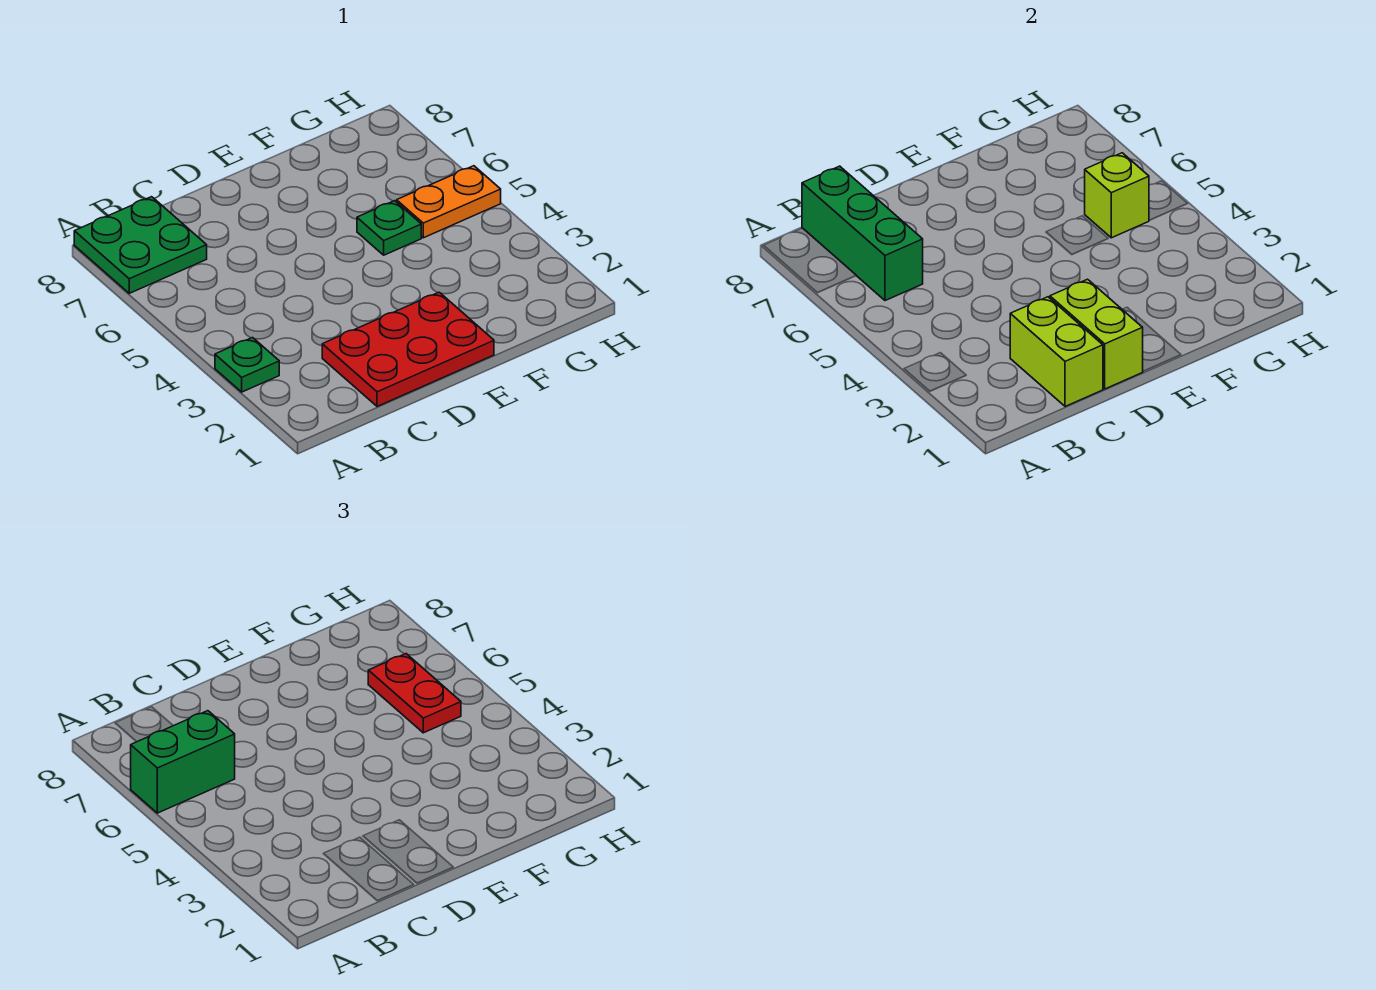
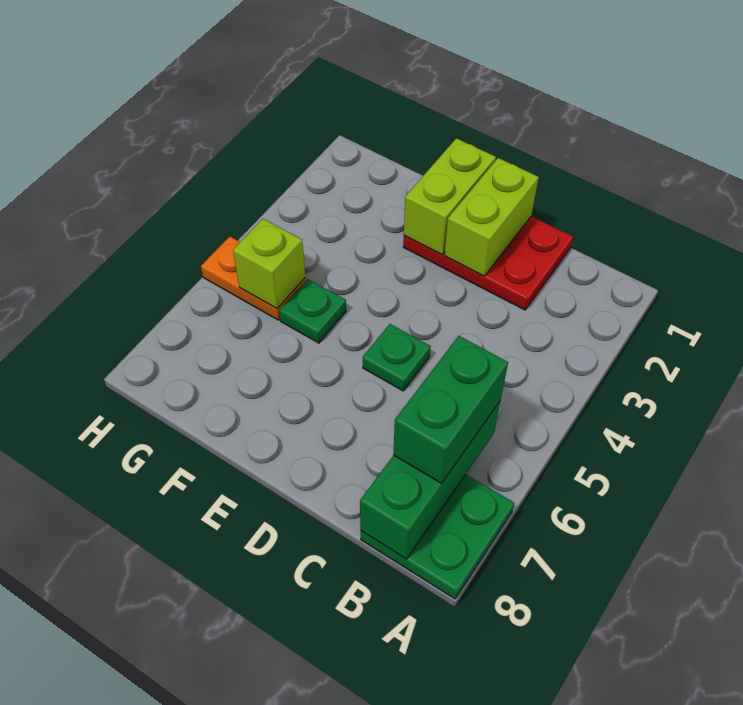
green 1x1 plate [215,338,279,392] -> green 1x1 plate moved to [362,324,431,391]
green 1x2 brick [131,711,235,813] -> green 1x2 brick turned to [393,336,508,484]
lime 1x2 brick [1010,297,1103,407] -> lime 1x2 brick moved to [404,138,496,255]
red 1x2 plate [368,654,461,733] -> none

